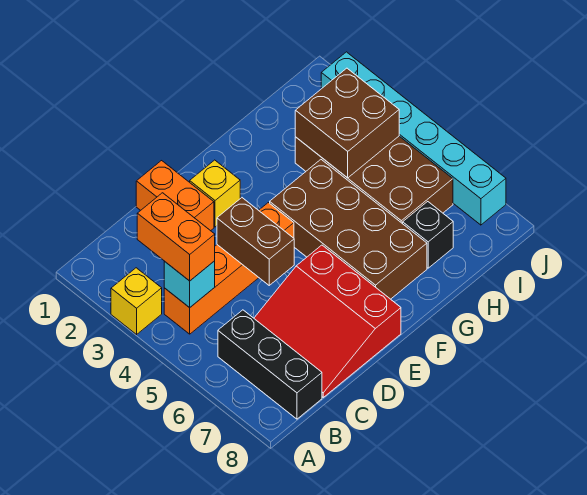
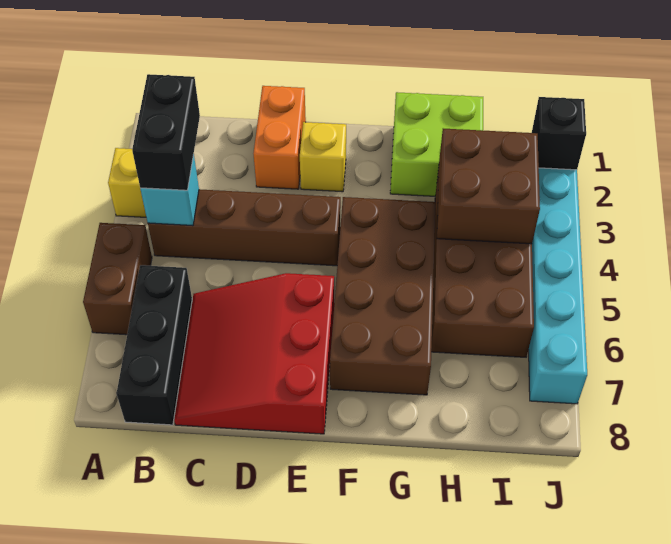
orange 1x2 brick [137,193,215,281] -> black 1x2 brick [132,74,200,190]
orange 1x4 brick [164,203,294,334] -> brown 1x4 brick [148,189,341,266]
brown 1x2 brick [217,198,294,285] -> brown 1x2 brick moved to [83,223,152,335]
none -> lime 2x2 brick [390,92,483,196]
black 1x1 brick [403,202,453,268] -> black 1x1 brick moved to [532,97,586,170]

